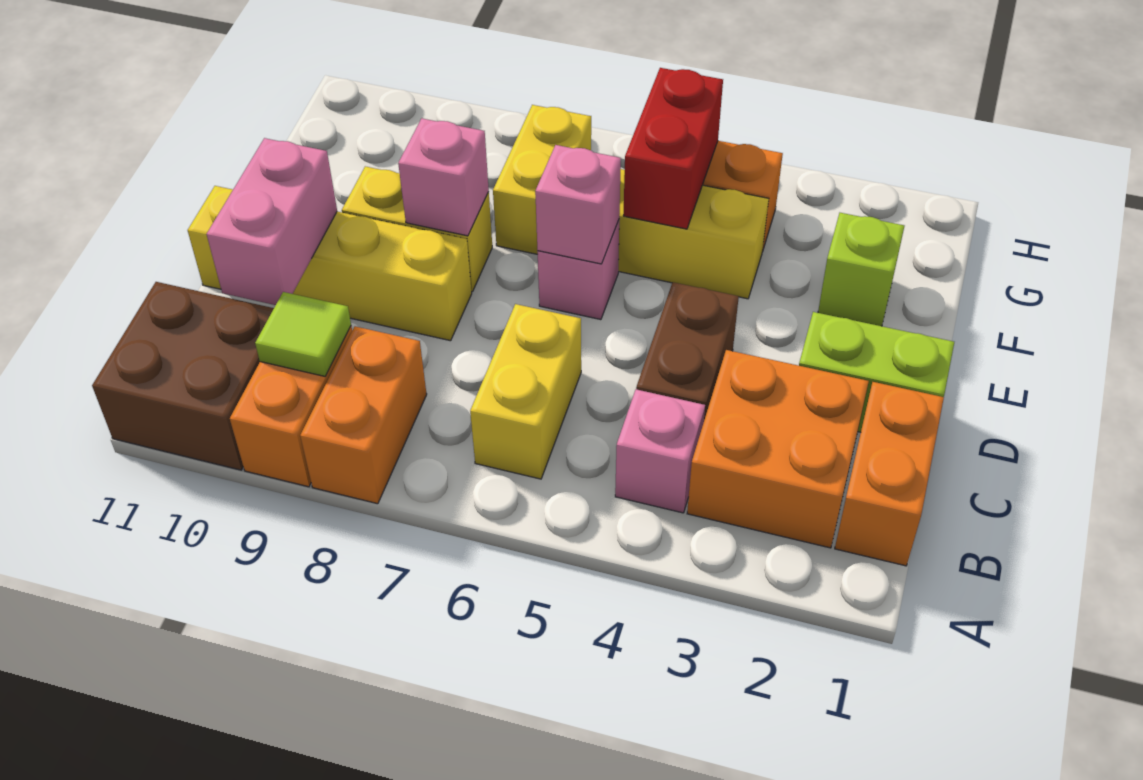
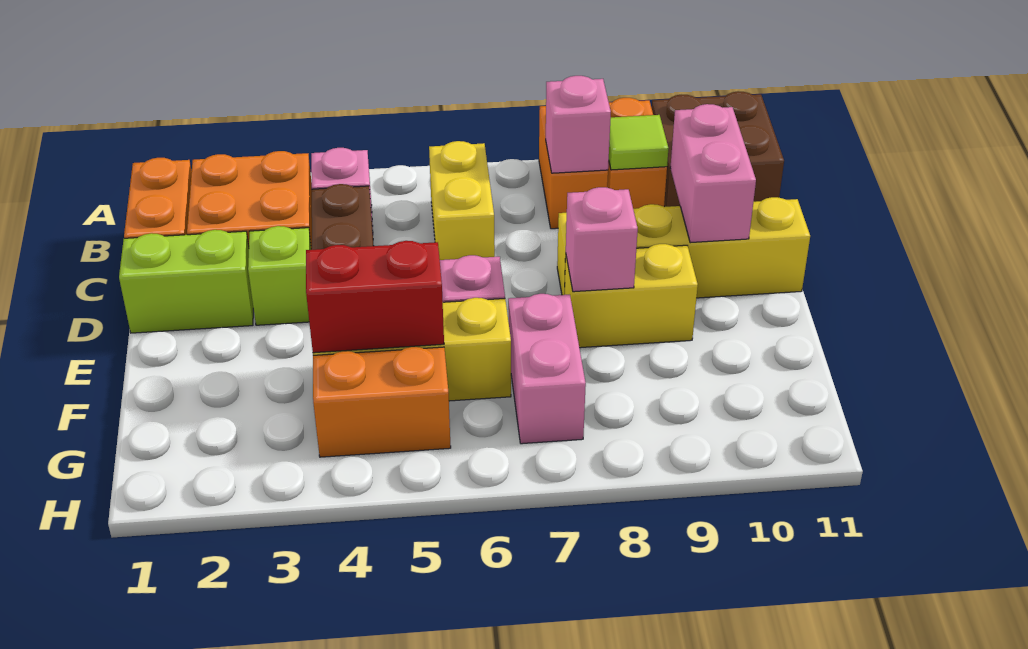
pink 1x1 brick [535,145,621,264] -> pink 1x1 brick moved to [546,76,611,173]
lime 1x1 brick [818,213,904,326] -> lime 1x1 brick moved to [248,226,311,325]
red 1x2 brick [623,68,723,229] -> red 1x2 brick turned to [306,241,444,353]
yellow 1x2 brick [493,105,591,254] -> pink 1x2 brick [508,294,586,444]

